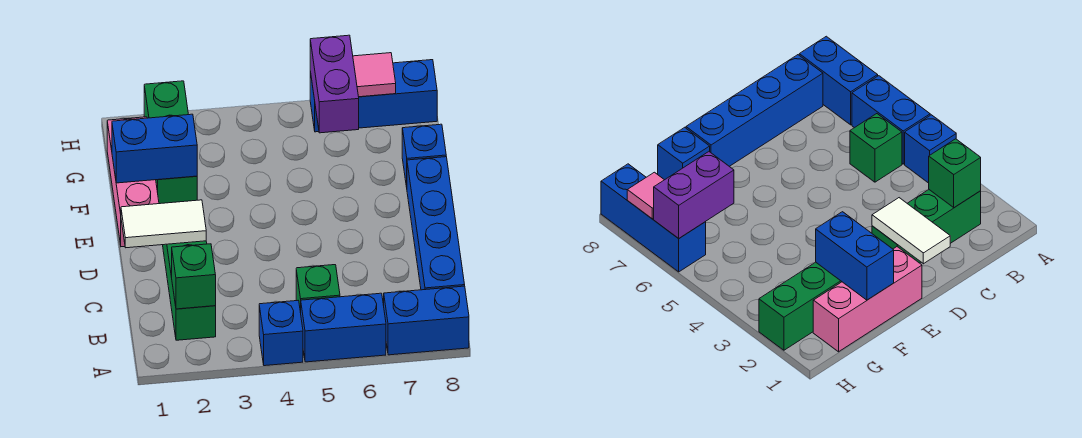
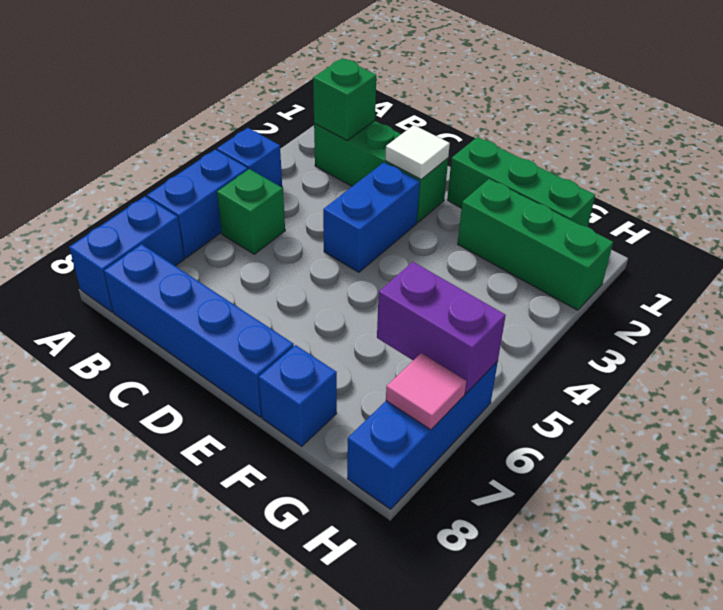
white 1x2 tile [121,200,206,248] -> white 1x1 tile [385,125,450,179]
pink 1x3 brick [107,117,159,247] -> green 1x3 brick [447,137,595,227]
blue 1x2 brick [112,114,197,183] -> blue 1x2 brick moved to [323,163,420,272]

